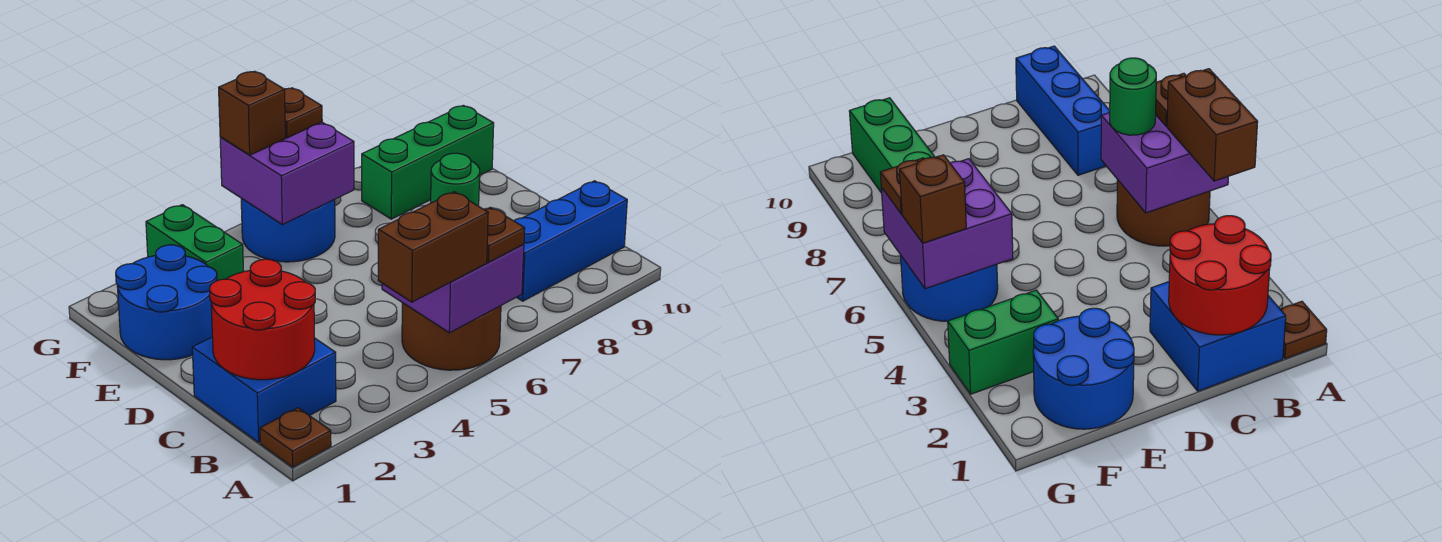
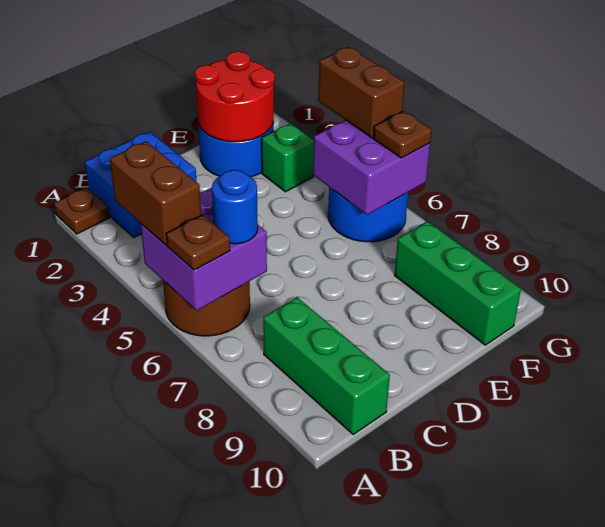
red 2x2 round brick [210,259,315,380] -> red 2x2 round brick moved to [195,51,275,142]
green 1x1 round brick [431,153,480,206] -> blue 1x1 round brick [212,170,258,244]
blue 1x3 brick [514,181,627,301] -> green 1x3 brick [263,297,390,435]
green 1x2 brick [146,205,244,281] -> green 1x1 brick [262,123,314,192]
brown 1x1 brick [219,71,285,155] -> brown 1x2 brick [318,47,405,138]

